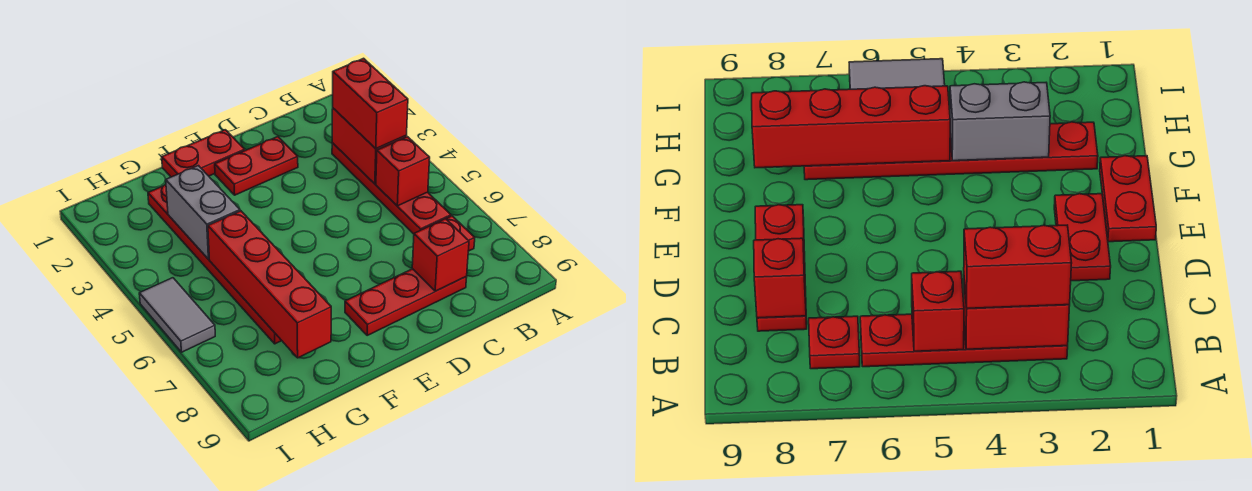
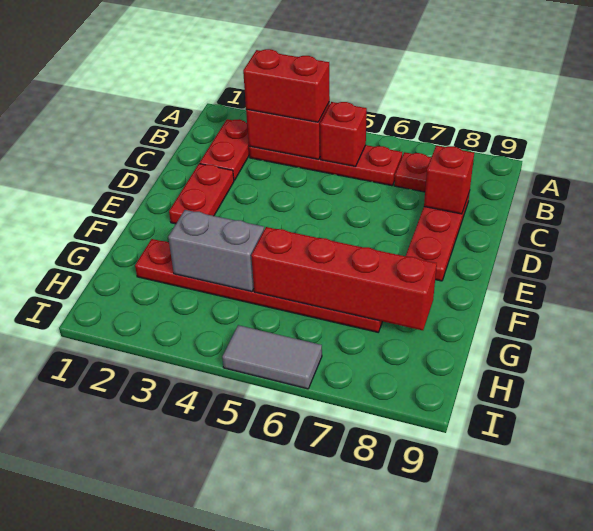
red 1x2 plate [162,130,245,177] -> red 1x2 plate moved to [200,119,249,180]

